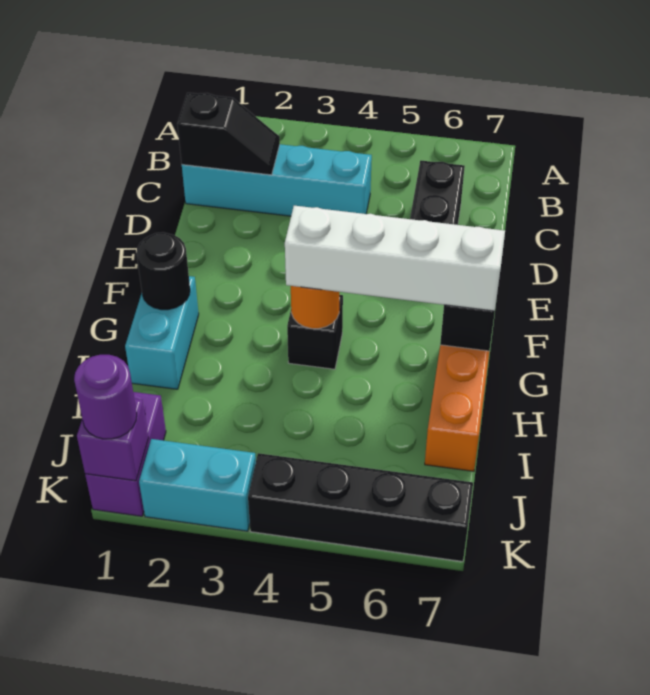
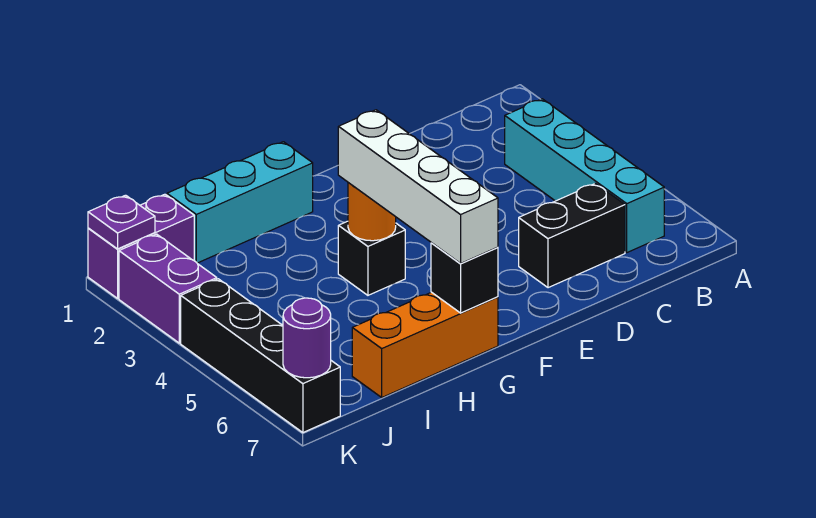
cyan 1x4 brick [182,144,372,216] -> cyan 1x4 brick moved to [505,99,664,252]
black 1x2 slope [177,93,280,175] -> none
cyan 1x2 brick [125,276,199,389] -> cyan 1x3 brick [167,142,313,263]
black 1x1 round brick [137,232,190,310] -> none
purple 1x1 brick [77,399,148,481] -> purple 1x1 plate [88,195,155,249]
purple 1x1 round brick [74,355,137,439] -> purple 1x1 round brick moved to [283,298,331,378]
cyan 1x2 brick [139,439,256,531] -> purple 1x2 brick [119,234,217,343]

